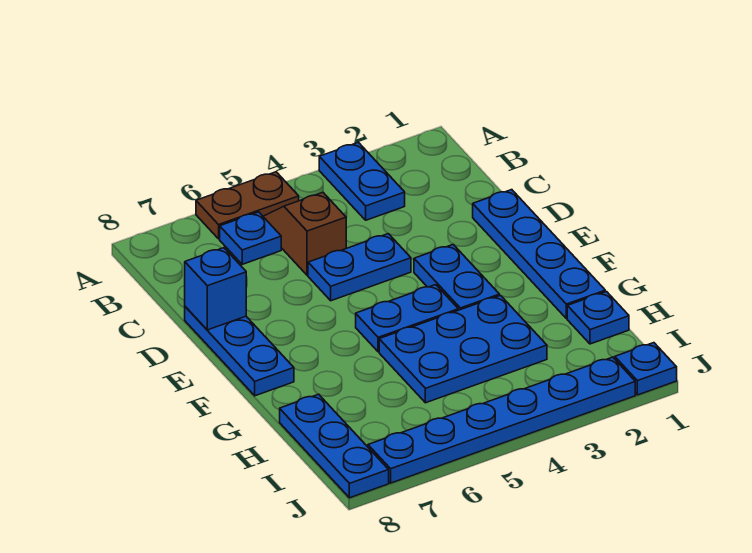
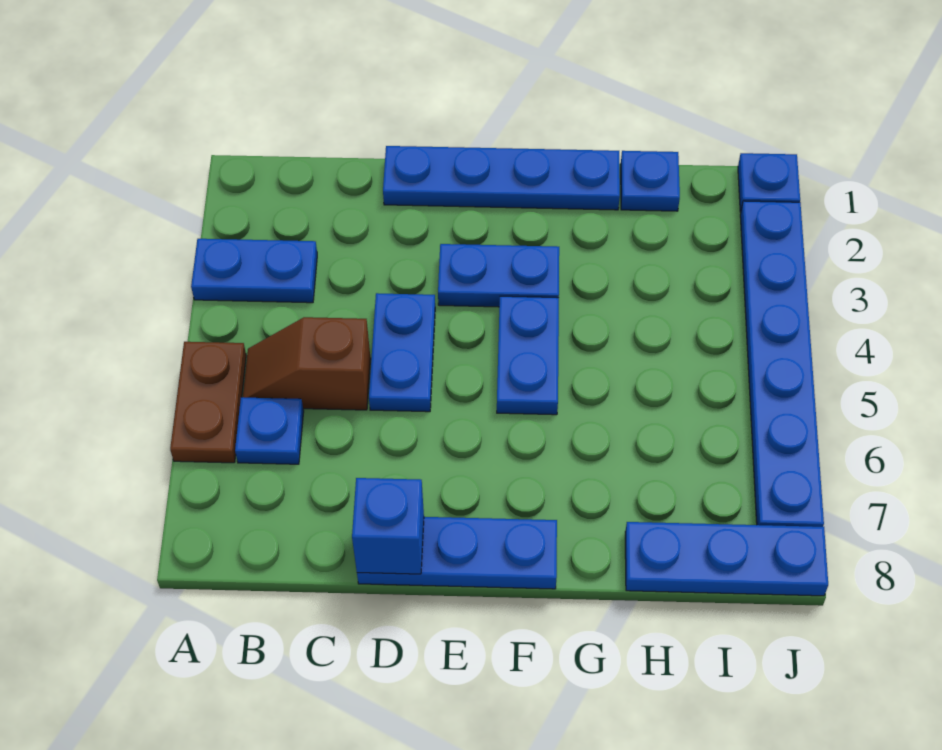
blue 2x3 plate [379,295,547,403] -> none

